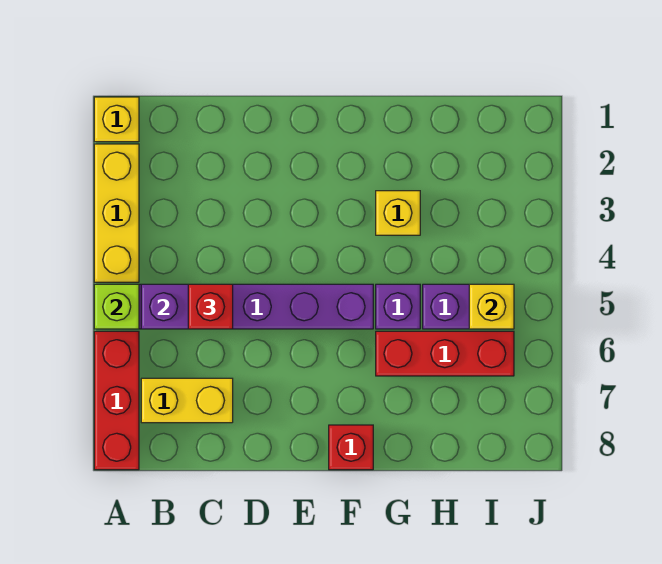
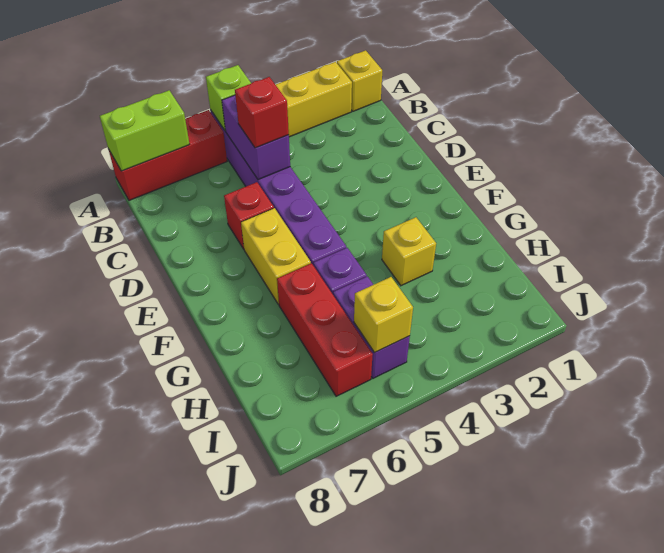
none -> lime 1x2 brick [100,90,189,171]
yellow 1x2 brick [141,378,233,423] -> yellow 1x2 brick moved to [241,208,311,304]
red 1x1 brick [329,425,373,470] -> red 1x1 brick moved to [224,182,274,249]

